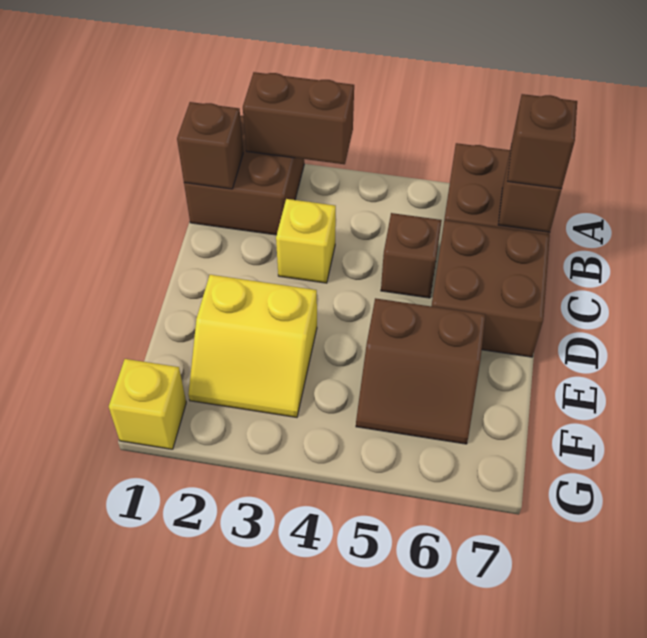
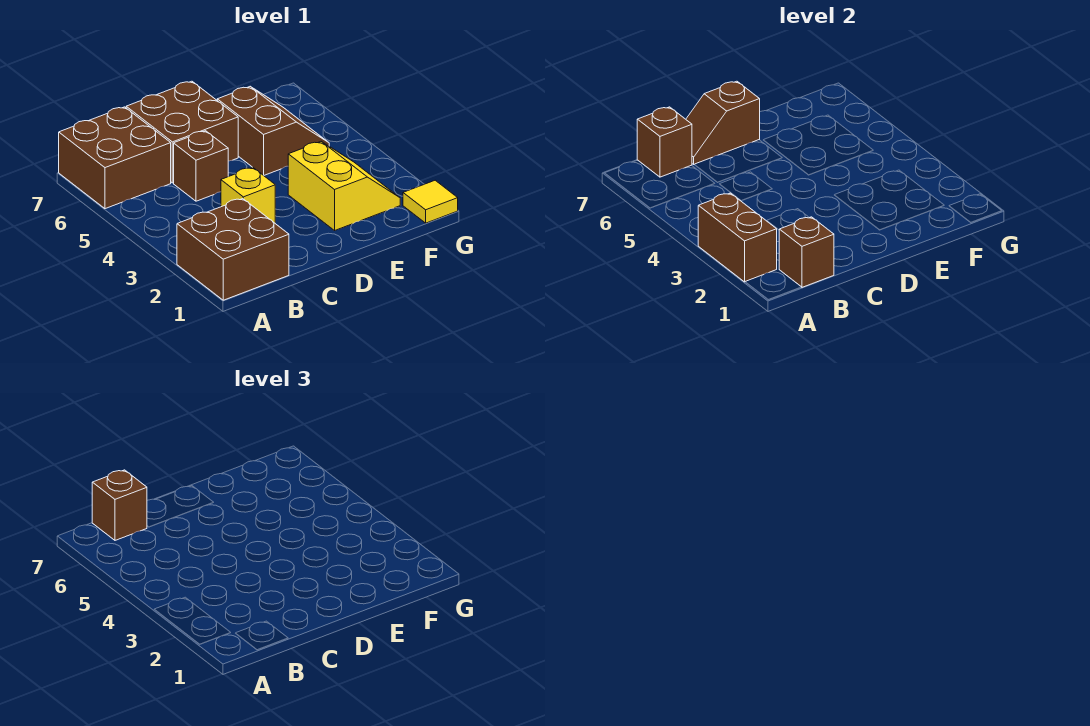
none -> brown 1x2 slope [686,81,760,165]
yellow 1x1 brick [109,359,186,449] -> yellow 1x1 tile [403,180,458,223]

